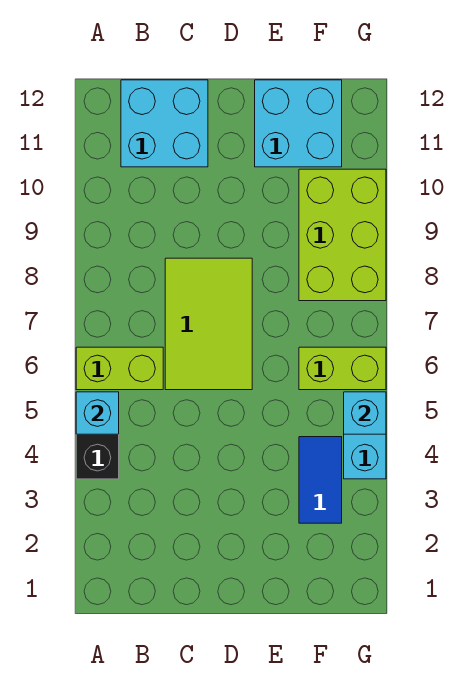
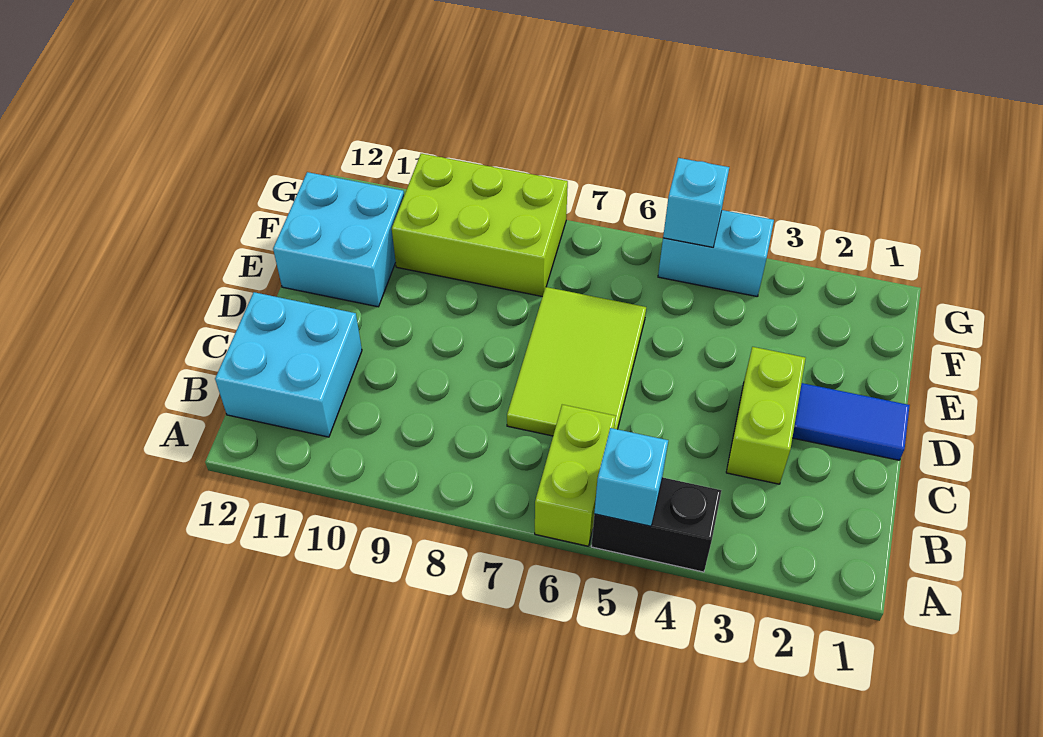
lime 2x3 tile [165,258,252,390] -> lime 2x3 tile turned to [507,287,646,436]
blue 1x2 tile [299,437,342,523] -> blue 1x2 tile moved to [792,383,910,460]
lime 1x2 brick [299,347,386,390] -> lime 1x2 brick moved to [726,347,806,484]

